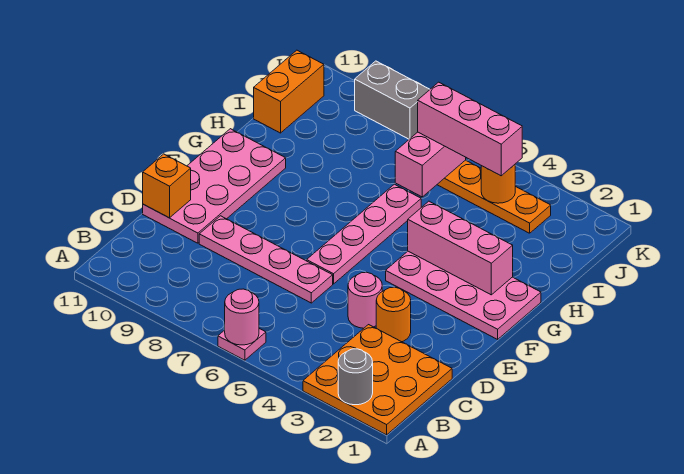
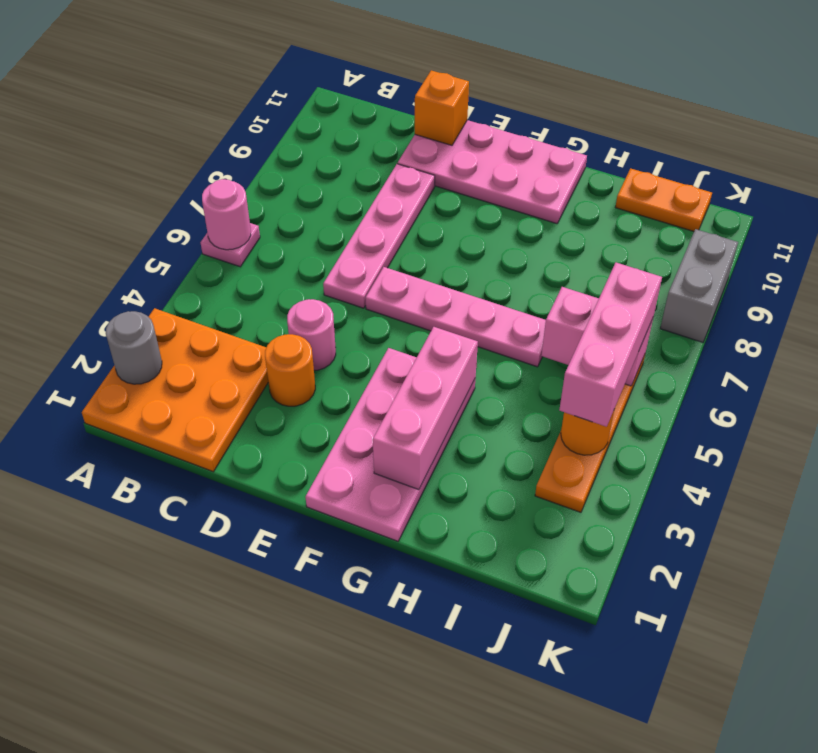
orange 1x2 brick [254,50,324,133] -> orange 1x2 plate [615,168,712,231]

